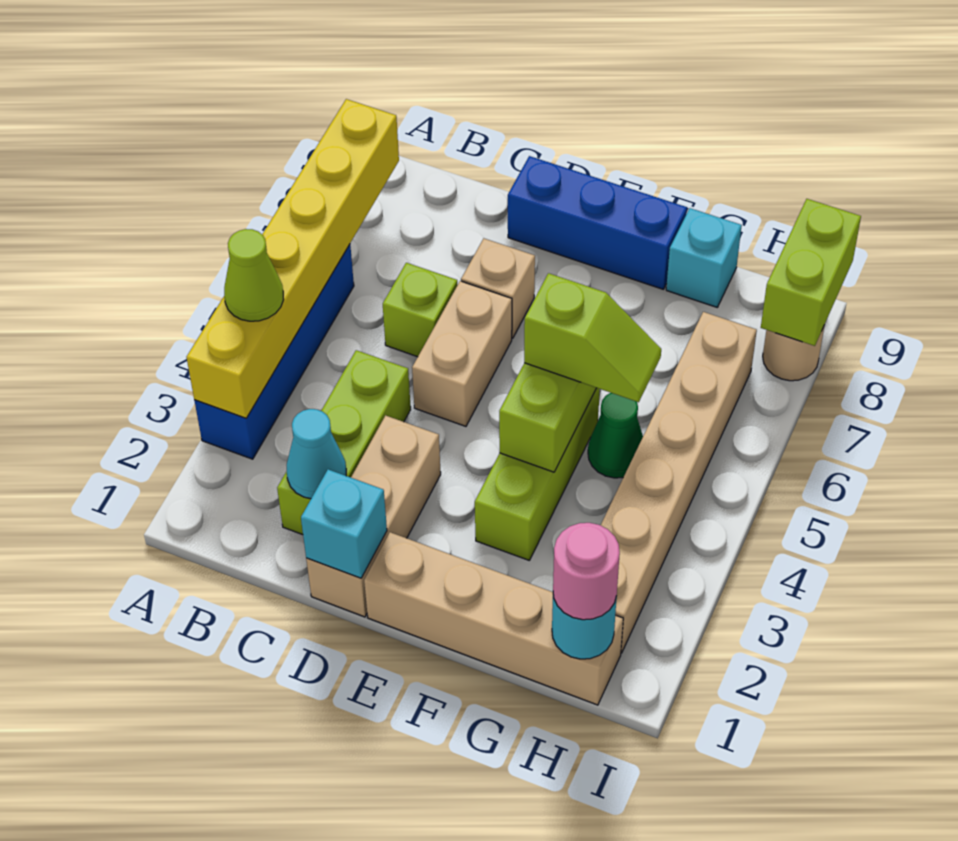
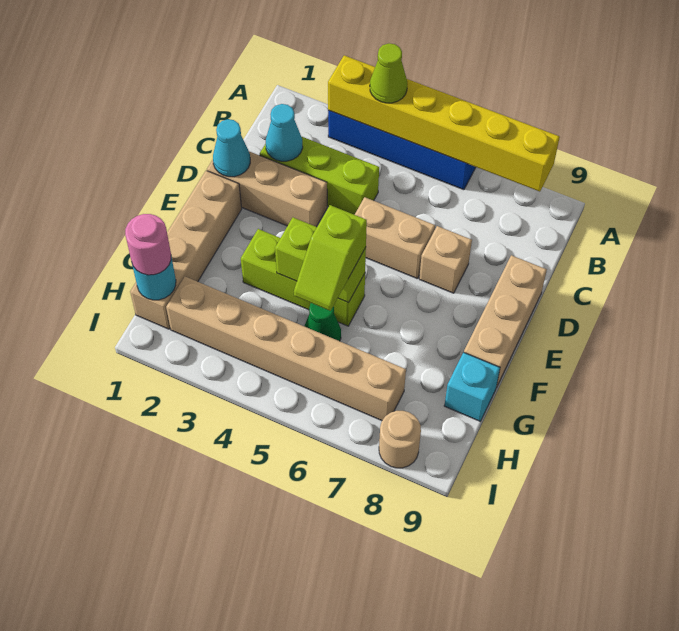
lime 1x1 brick [383,263,458,357] -> none
cyan 1x1 brick [301,469,387,578] -> cyan 1x1 cone [213,119,250,177]
blue 1x3 brick [508,156,687,289] -> tan 1x3 brick [464,255,547,388]
lime 1x2 brick [761,199,861,346] -> none

